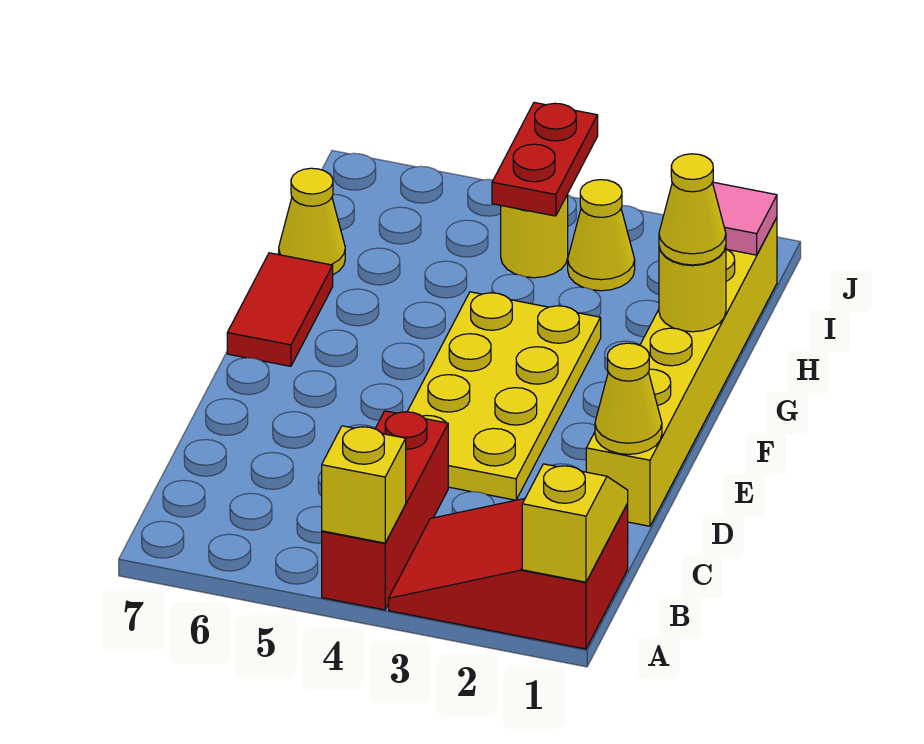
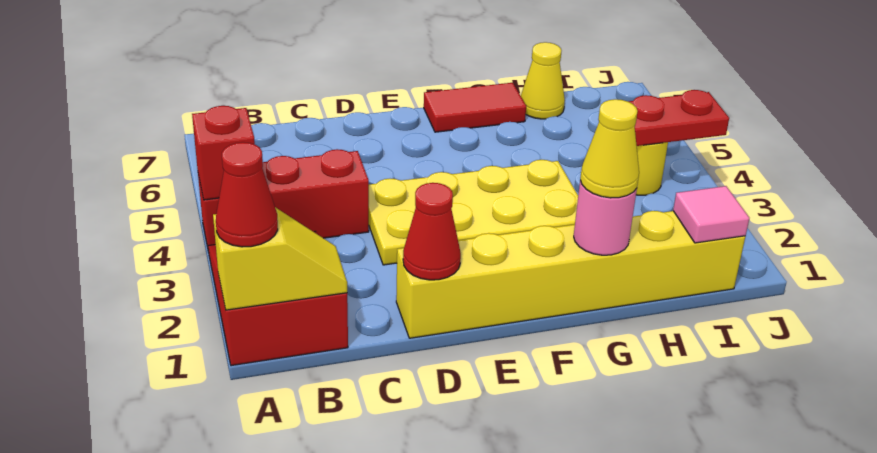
none -> red 1x1 cone [216,142,278,247]
yellow 1x1 brick [322,426,406,543] -> red 1x1 brick [192,106,255,200]
yellow 1x1 cone [595,343,662,454] -> red 1x1 cone [403,183,461,280]
yellow 1x1 round brick [659,246,726,332] -> pink 1x1 round brick [574,181,637,255]
yellow 1x1 cone [568,180,635,291] -> none

